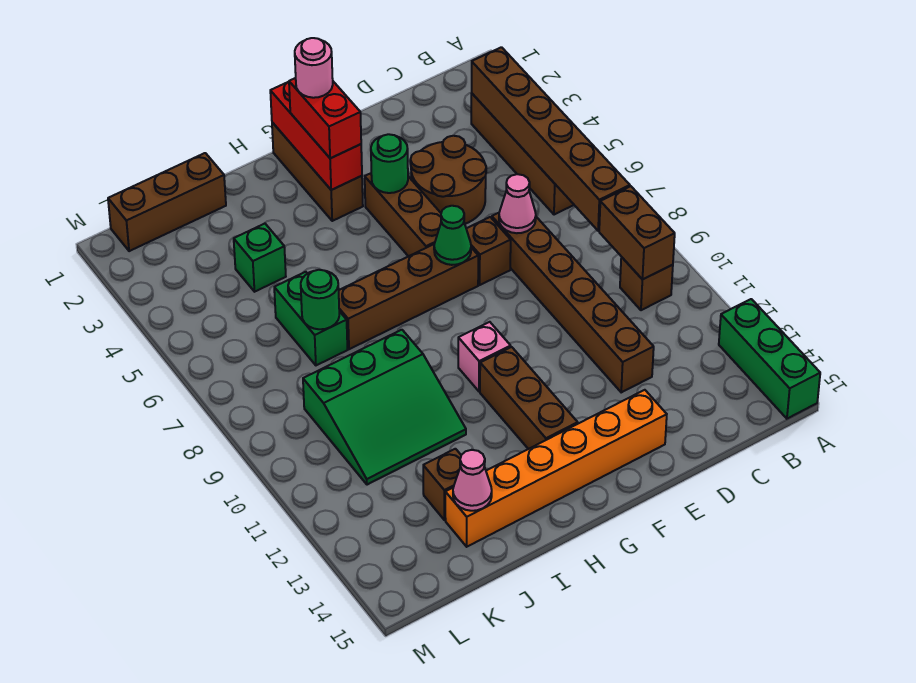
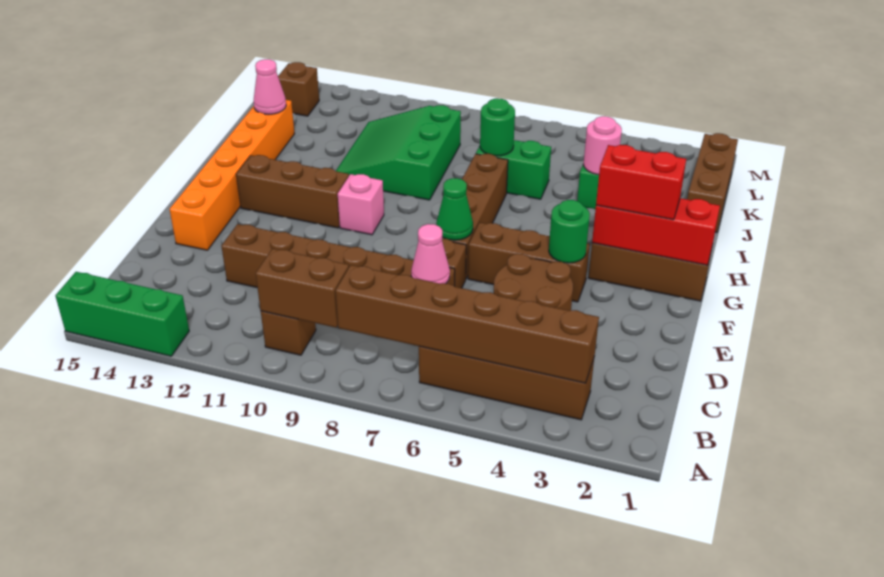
pink 1x1 round brick [295,38,333,98] -> pink 1x1 round brick moved to [583,116,622,175]
brown 1x1 brick [423,449,461,520] -> brown 1x1 brick moved to [278,62,319,116]

